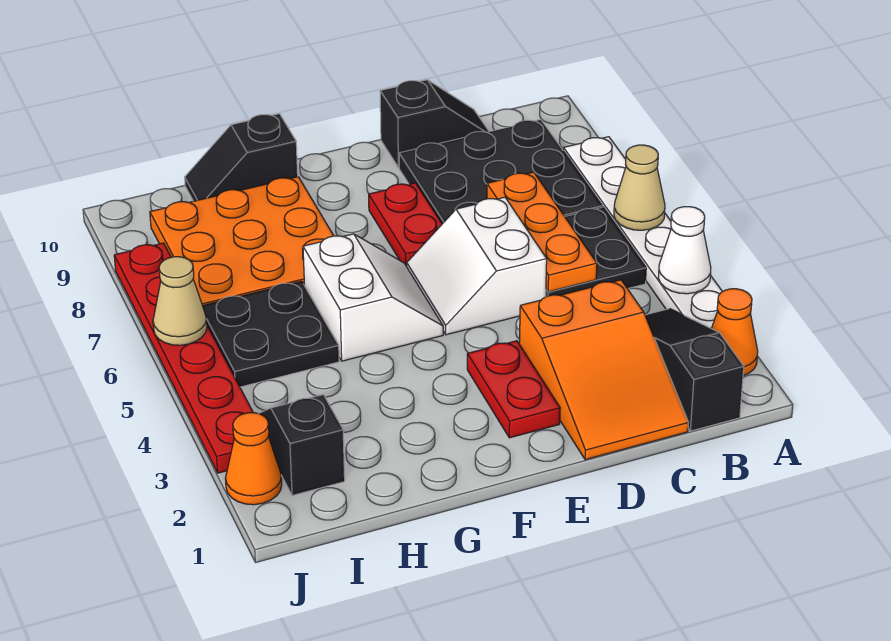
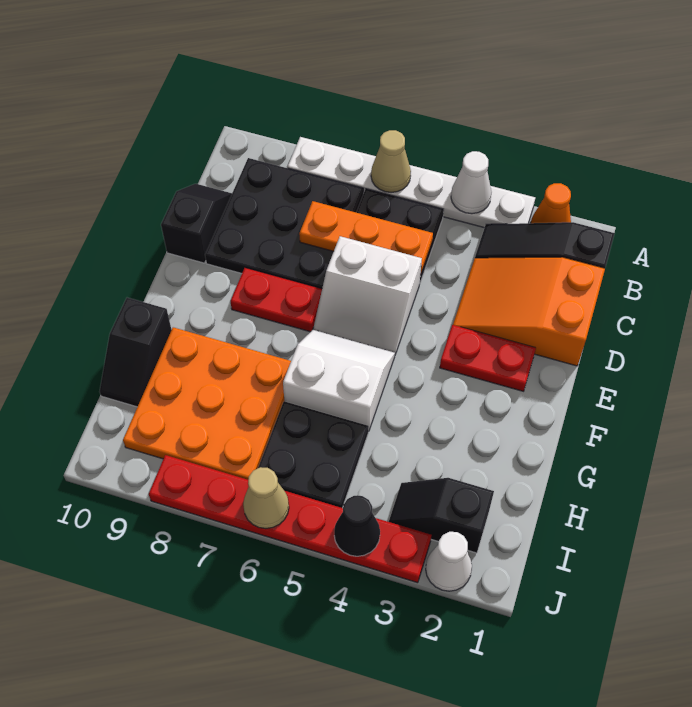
orange 2x3 slope [519,280,688,460] -> orange 2x3 slope turned to [453,257,605,366]
orange 1x1 cone [225,413,282,505] -> white 1x1 cone [426,532,472,591]
none -> black 1x1 cone [334,496,380,556]

